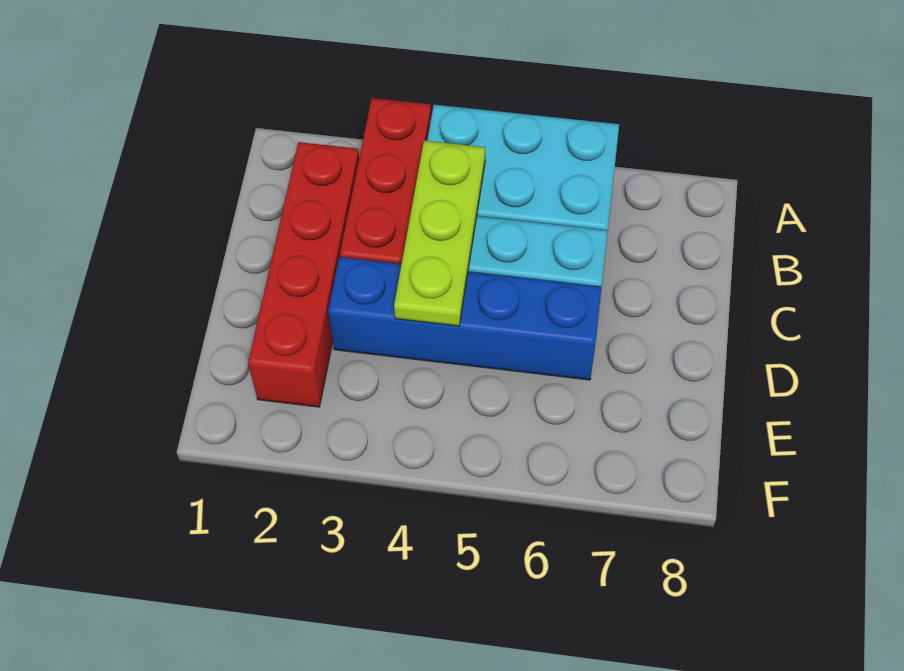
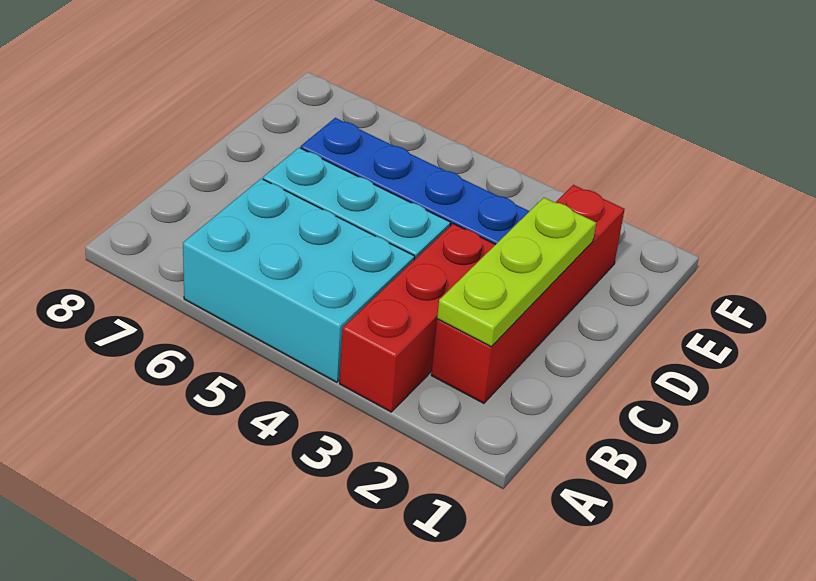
lime 1x3 plate [394,141,485,326] -> lime 1x3 plate moved to [437,198,596,347]

